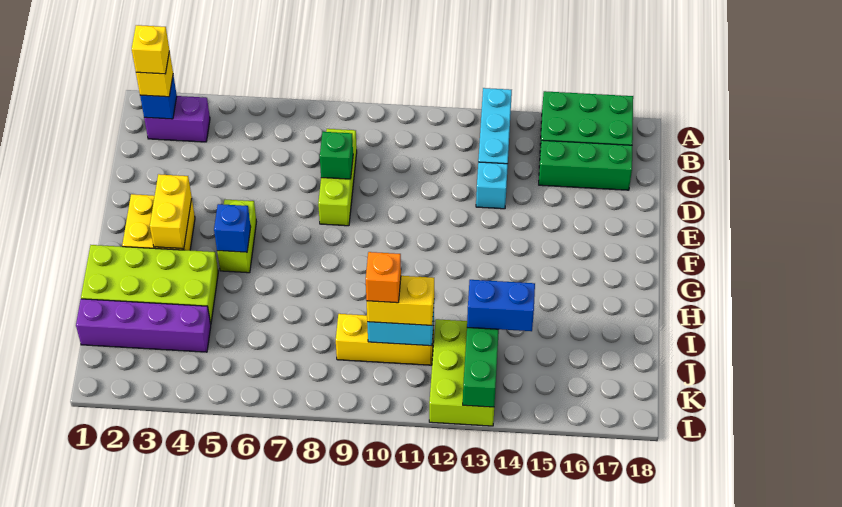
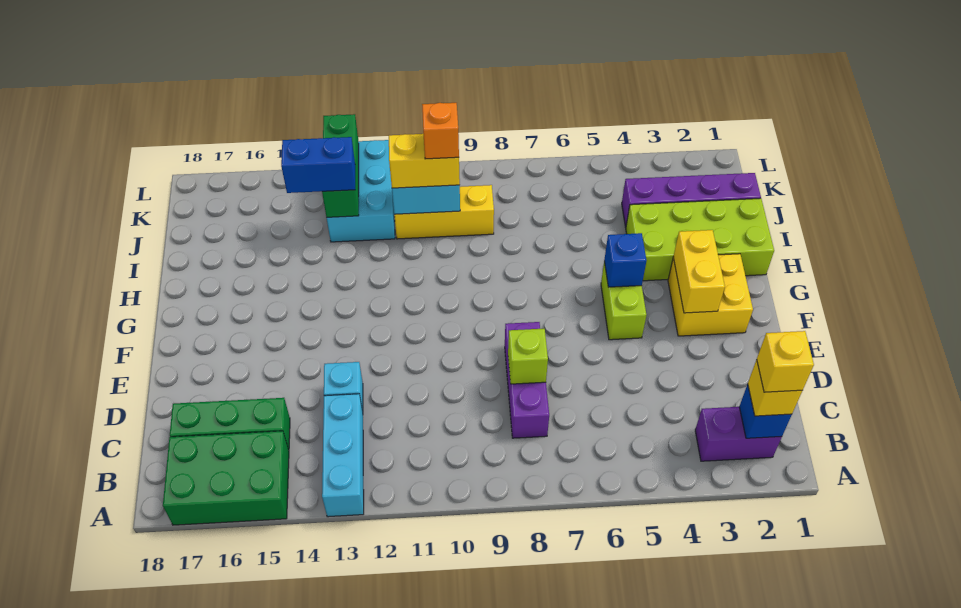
lime 1x3 brick [318,129,357,226] -> purple 1x3 brick [505,322,549,438]
green 1x1 brick [320,132,353,179] -> lime 1x1 brick [508,329,548,384]
lime 2x3 brick [429,319,494,426] -> cyan 2x3 brick [327,140,395,242]

